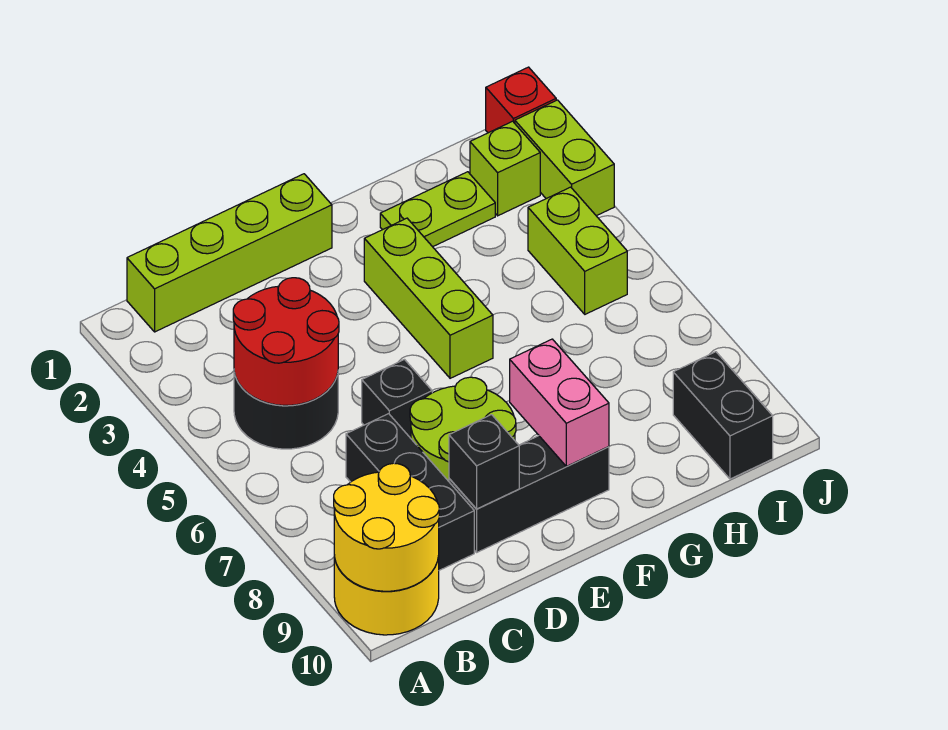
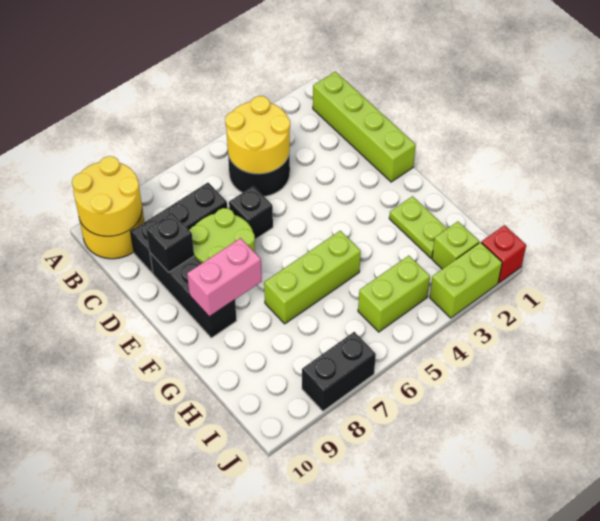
red 2x2 round brick [233,278,339,405] -> yellow 2x2 round brick [225,96,290,174]
lime 1x3 brick [364,218,493,378] -> lime 1x3 brick moved to [264,231,361,324]
black 1x2 brick [673,352,773,479] -> black 1x2 brick moved to [302,332,376,411]

